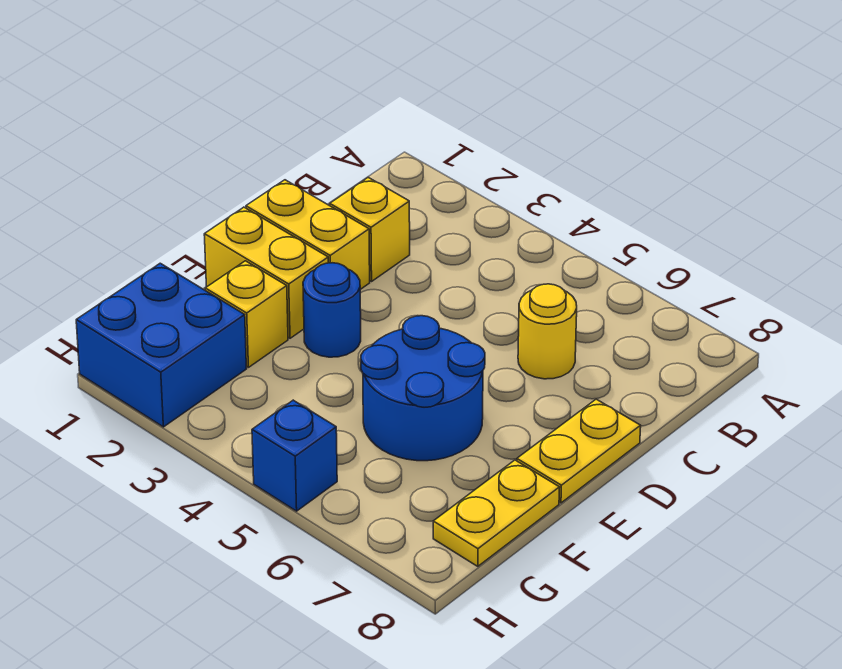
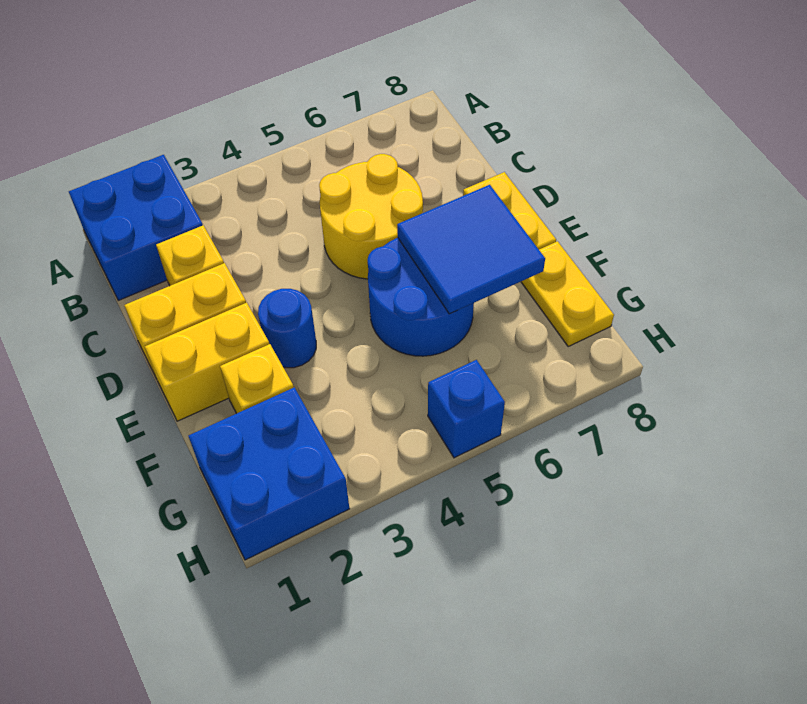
none -> blue 2x2 brick [69,155,203,300]
yellow 1x1 round brick [518,284,577,379] -> yellow 2x2 round brick [319,154,423,279]
none -> blue 2x2 tile [397,185,545,314]

